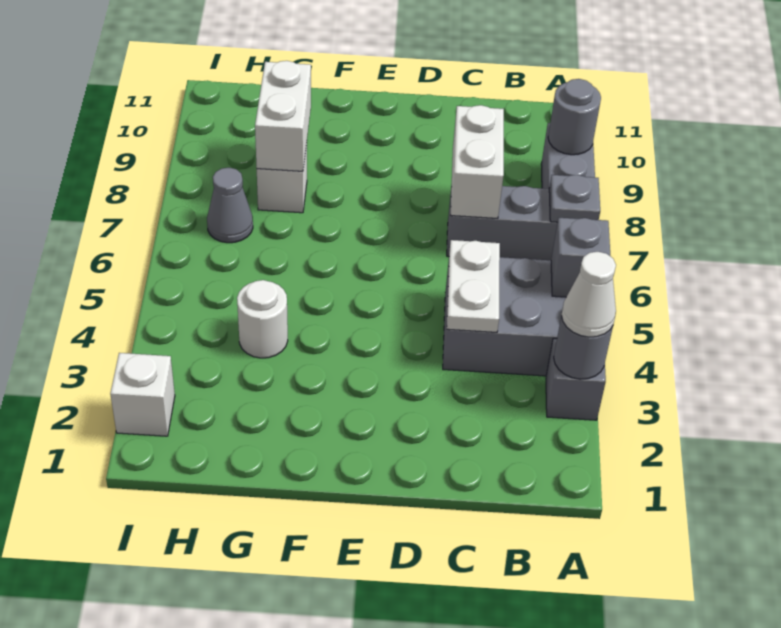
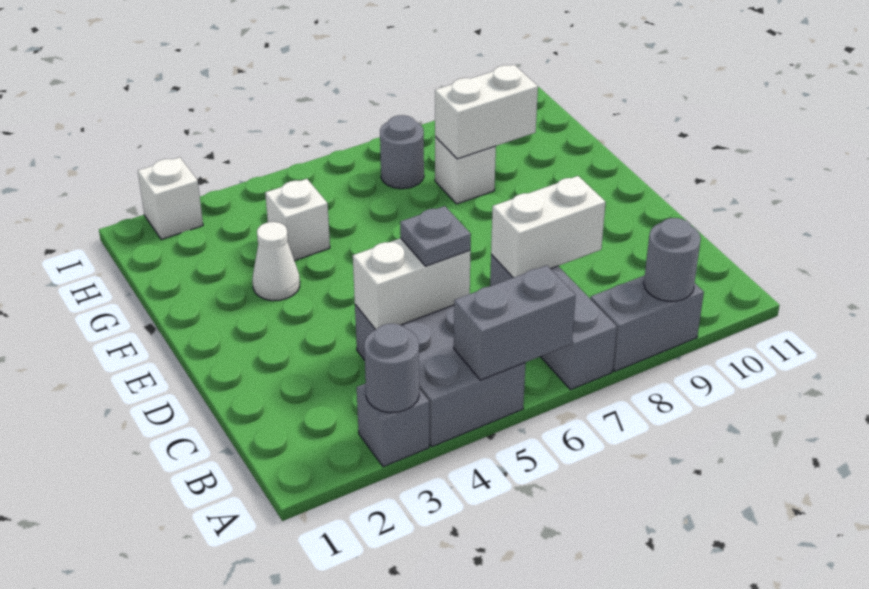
white 1x1 cone [561,252,616,337] -> white 1x1 cone moved to [252,222,300,301]
grey 1x1 brick [551,218,610,297] -> grey 1x2 brick [454,265,576,380]
grey 1x1 plate [549,175,600,222] -> grey 1x1 plate moved to [400,206,471,266]
white 1x2 plate [447,240,500,332] -> white 1x2 brick [353,238,471,330]
white 1x1 round brick [237,280,288,358] -> white 1x1 brick [265,179,330,261]
grey 1x1 cone [207,168,253,243] -> grey 1x1 round brick [380,115,424,189]

